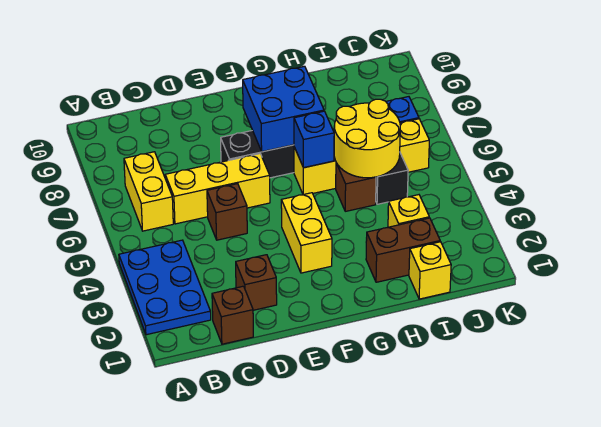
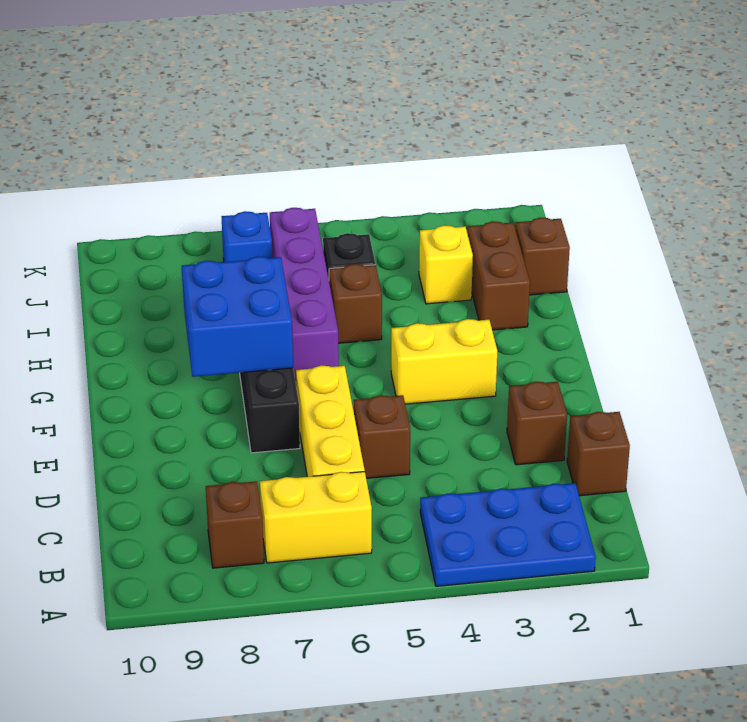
none -> brown 1x1 brick [206,481,264,568]
yellow 1x4 brick [294,119,429,194] -> purple 1x4 brick [270,208,339,380]
blue 1x1 brick [294,111,334,168] -> none
yellow 2x2 round brick [334,99,400,178] -> none
yellow 1x1 brick [409,242,451,299] -> brown 1x1 brick [515,218,570,295]

